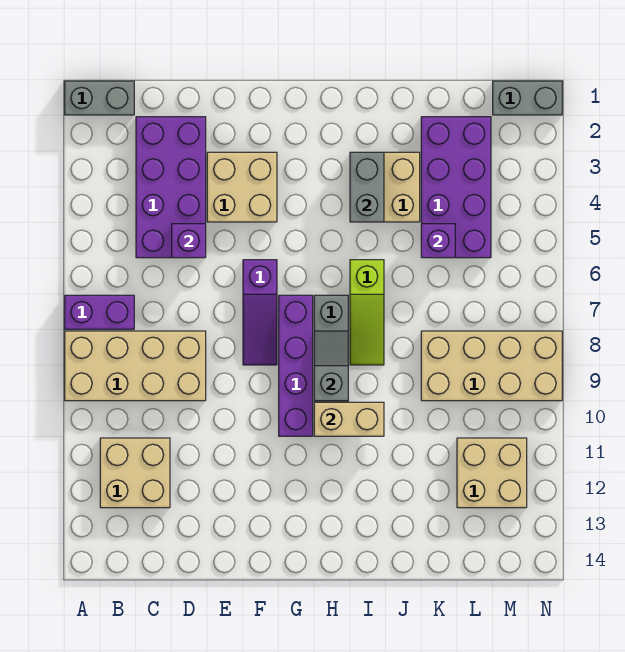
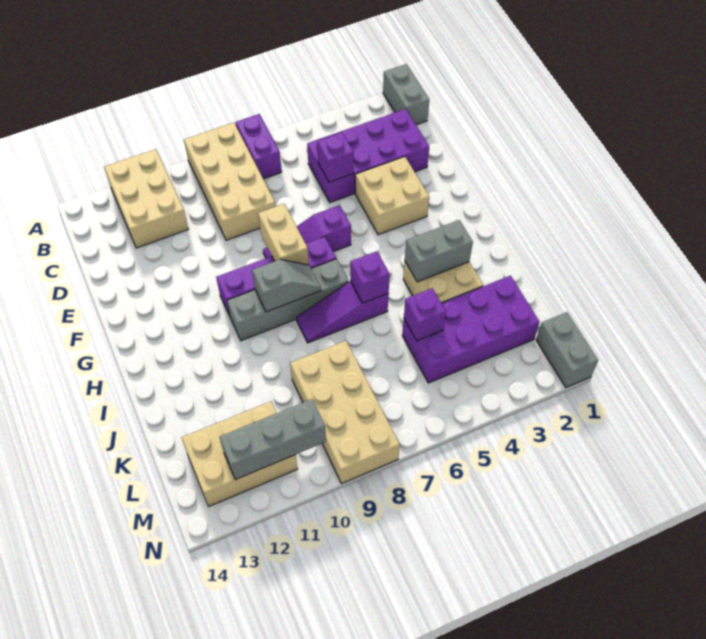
tan 2x2 brick [100,438,170,508] -> tan 2x3 brick [104,149,188,248]
tan 1x2 brick [314,402,384,436] -> tan 1x2 brick moved to [258,204,309,265]
lime 1x3 slope [350,260,384,365] -> purple 1x3 slope [296,281,389,343]
none -> purple 1x1 brick [350,251,390,303]
tan 2x2 brick [457,438,527,508] -> tan 2x3 brick [182,402,297,506]
none -> grey 1x3 brick [220,399,326,480]

